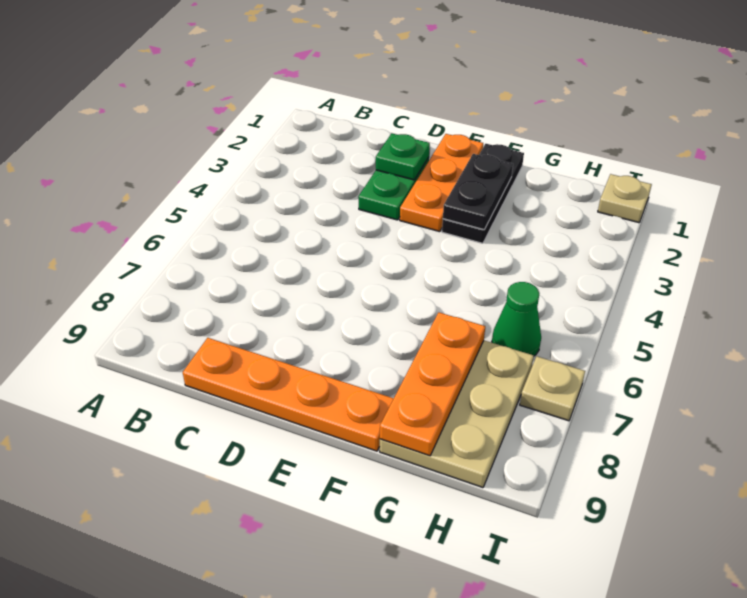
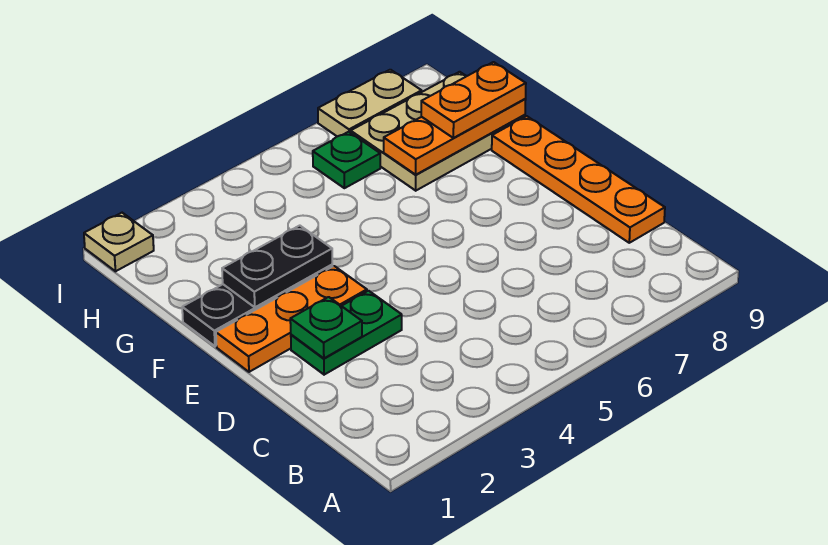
none -> orange 1x2 plate [421,62,526,138]
green 1x1 cone [492,282,541,356] -> green 1x1 plate [313,132,380,188]
tan 1x1 plate [520,356,585,421] -> tan 1x2 plate [318,70,422,136]

